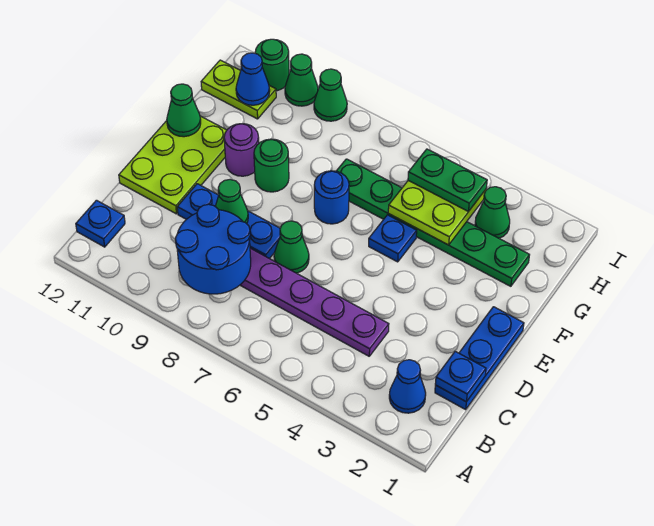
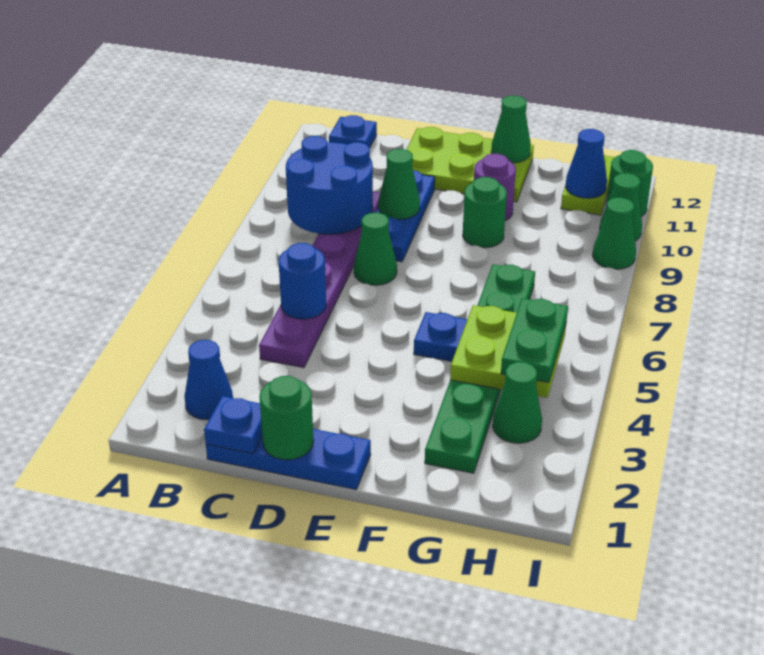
none -> green 1x1 round brick [259,376,314,460]
blue 1x1 round brick [314,171,349,224] -> blue 1x1 round brick moved to [279,243,326,319]

